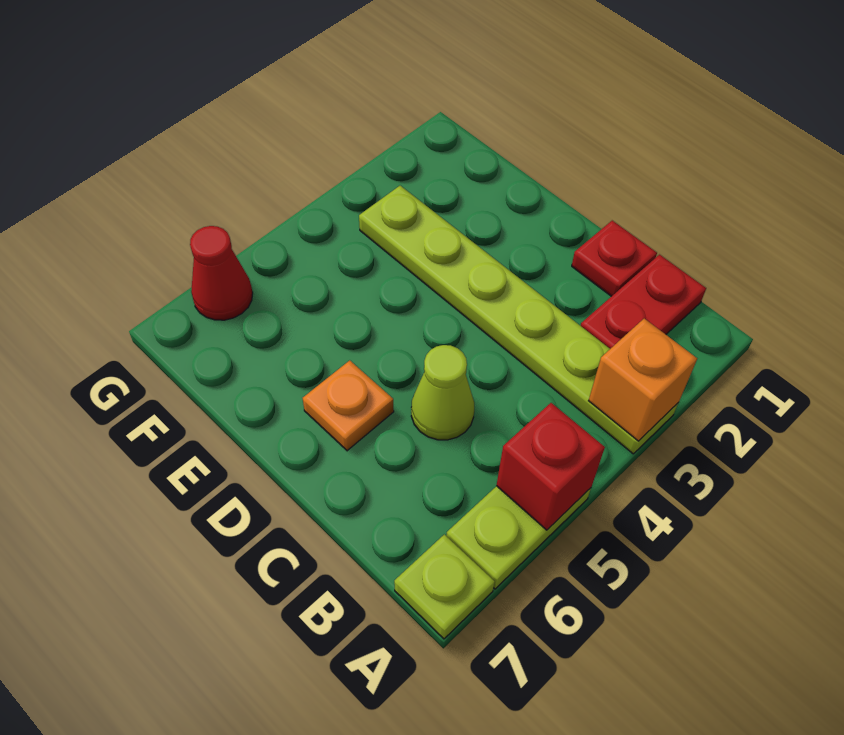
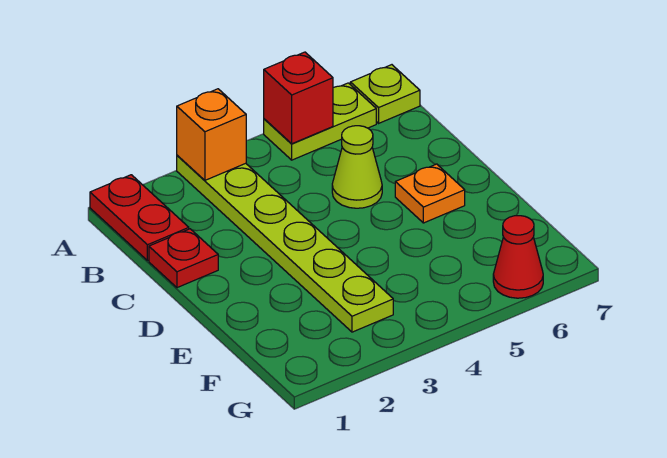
red 1x2 plate [581,255,706,349] -> red 1x2 plate turned to [90,175,189,261]

